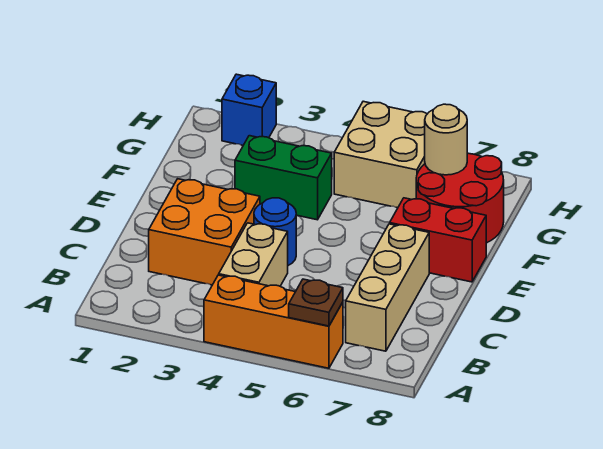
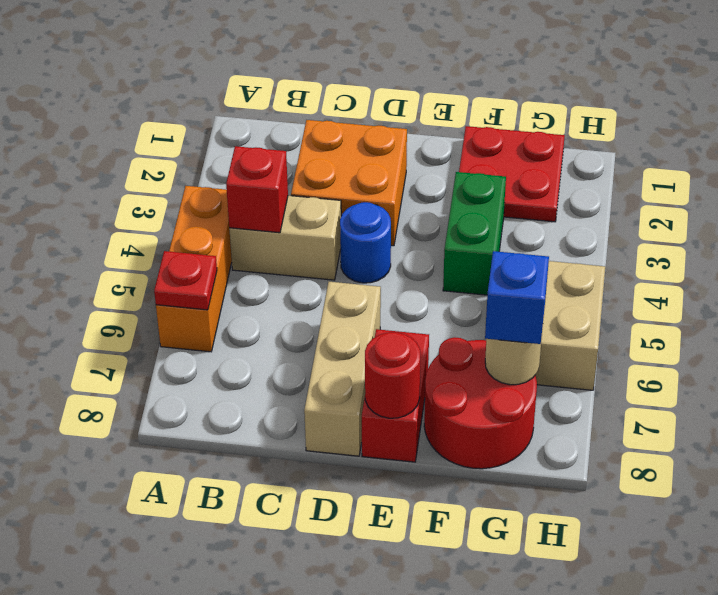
brown 1x1 plate [289,279,343,326] -> red 1x1 plate [154,251,217,310]
none -> red 1x1 brick [226,146,288,233]
tan 1x3 brick [346,224,429,351] -> tan 1x3 brick turned to [304,282,381,456]
none -> red 1x1 round brick [365,332,420,418]
none -> red 2x2 plate [459,126,565,222]
blue 1x1 brick [222,74,276,145] -> blue 1x1 brick moved to [485,251,549,344]

